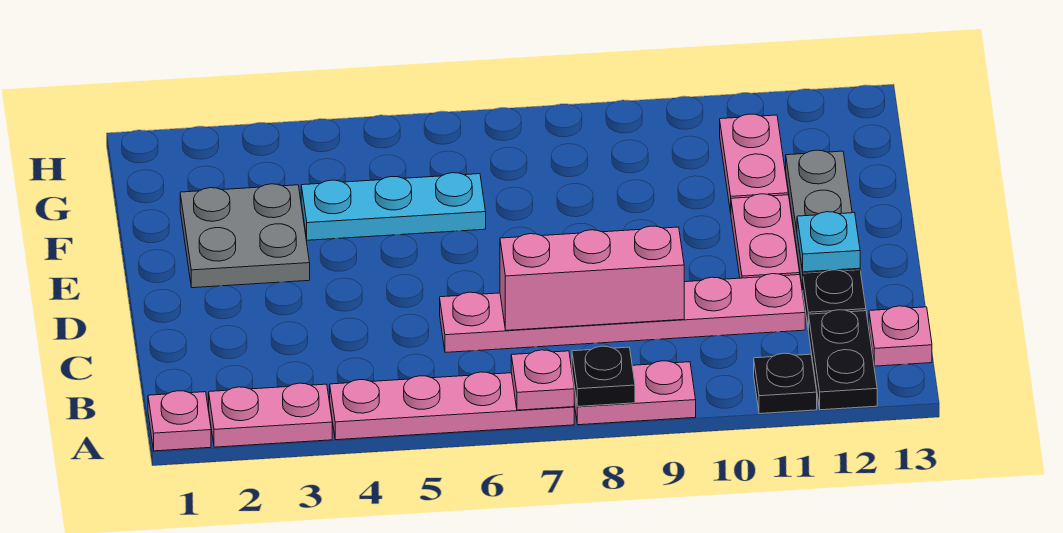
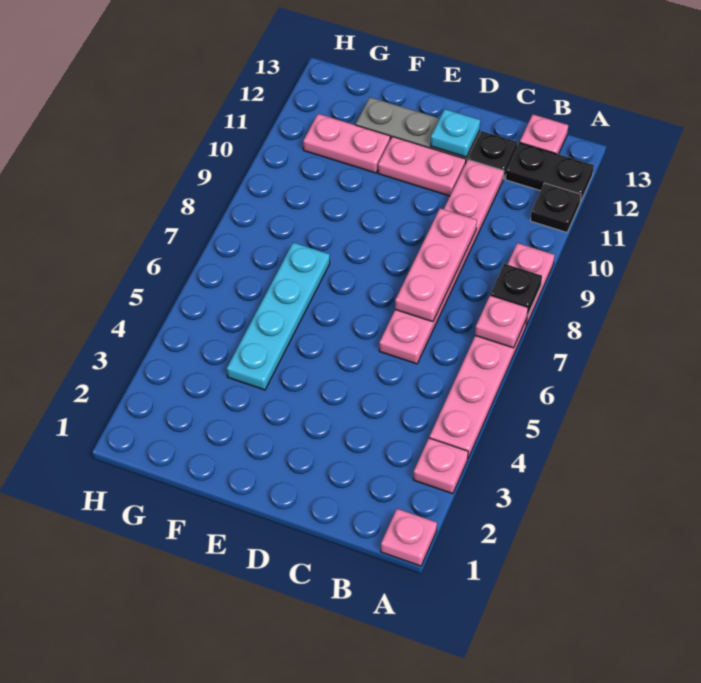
pink 1x2 plate [209,383,332,447] -> pink 1x1 plate [413,438,468,494]
pink 1x3 brick [500,226,684,330] -> pink 1x3 plate [395,208,477,322]
grey 2x2 plate [180,184,310,288] -> none
cyan 1x3 plate [301,173,486,240] -> cyan 1x4 plate [227,243,330,390]

